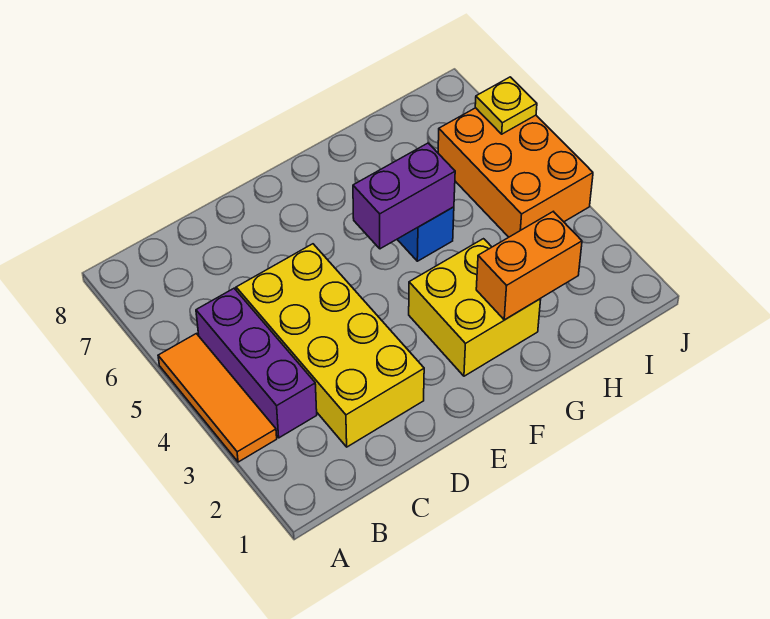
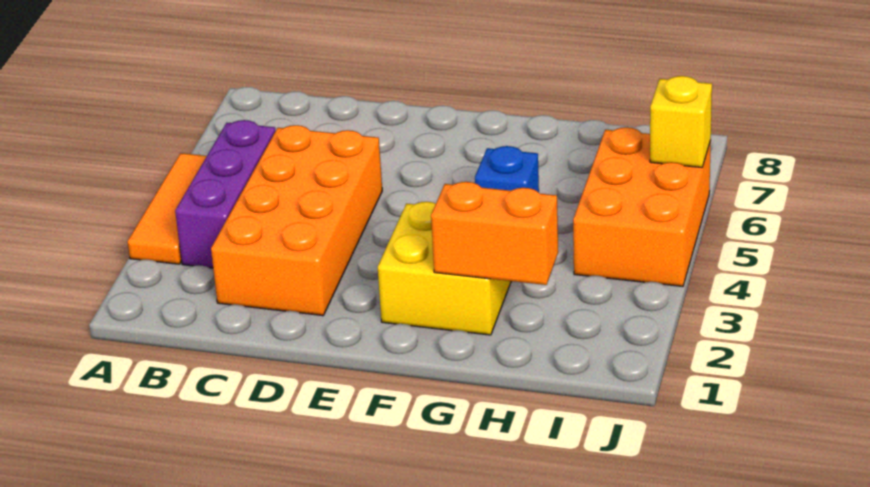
yellow 2x4 brick [236,244,424,447] -> orange 2x4 brick [211,125,382,316]
purple 1x2 brick [353,143,455,249] -> none
yellow 1x1 plate [475,77,537,134] -> yellow 1x1 brick [650,76,712,167]

